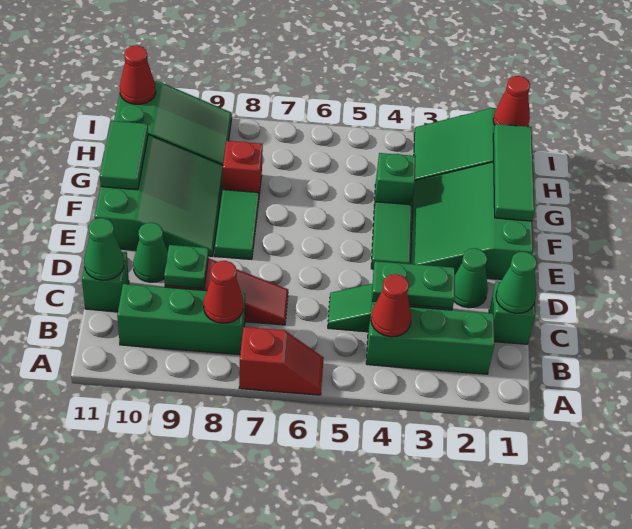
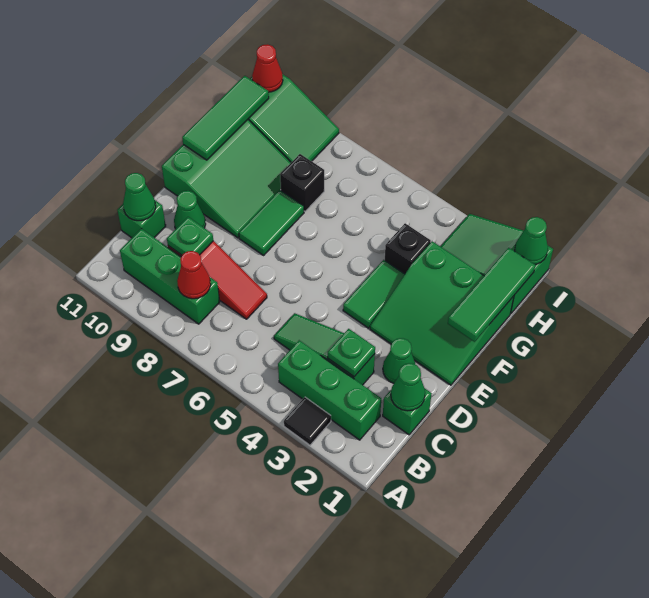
none -> black 1x1 tile [284,397,331,445]
red 1x2 slope [239,327,324,395] -> none
red 1x1 cone [371,274,411,337] -> none
green 1x2 plate [372,261,455,308] -> green 1x1 plate [328,329,375,377]
green 3x3 slope [411,162,533,279] -> green 3x3 slope turned to [370,241,514,385]
green 1x2 tile [100,121,148,190] -> green 1x3 tile [182,76,269,160]
green 1x1 brick [374,153,415,207] -> black 1x1 brick [385,223,431,274]
red 1x1 brick [223,141,263,194] -> black 1x1 brick [280,154,324,211]
red 1x1 cone [493,76,530,127] -> green 1x1 cone [515,217,548,265]

